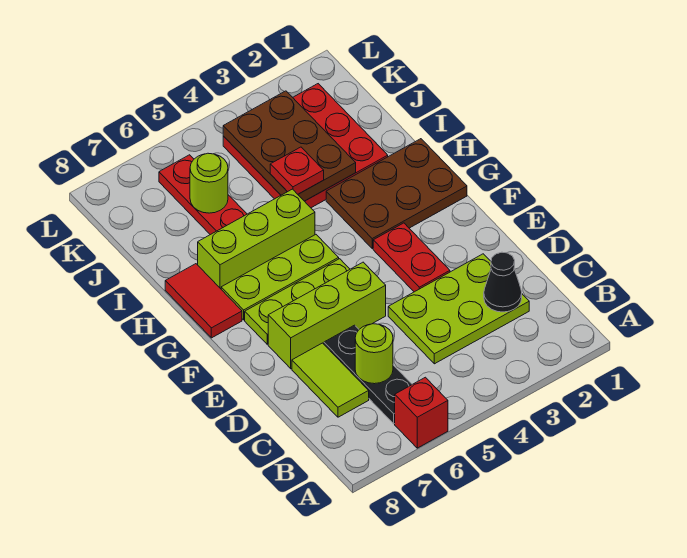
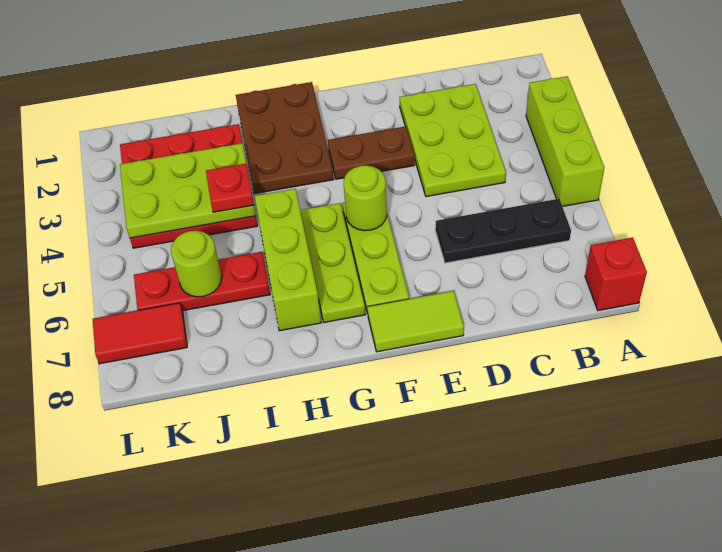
red 1x1 brick [395,377,448,448] -> red 1x1 brick moved to [585,237,647,311]
black 1x1 cone [484,252,522,312] -> none
lime 1x1 round brick [355,324,393,384] -> lime 1x1 round brick moved to [344,166,387,231]
lime 1x2 tile [292,343,369,417] -> lime 1x2 tile moved to [367,291,464,352]
red 1x2 plate [373,223,450,292] -> brown 1x2 plate [328,126,415,179]
lime 1x3 brick [268,262,386,369] -> lime 1x3 brick moved to [526,76,605,206]
red 1x2 tile [165,264,242,338] -> red 1x2 tile moved to [93,303,187,364]
brown 2x3 plate [223,91,356,201] -> lime 2x3 plate [120,143,256,238]

